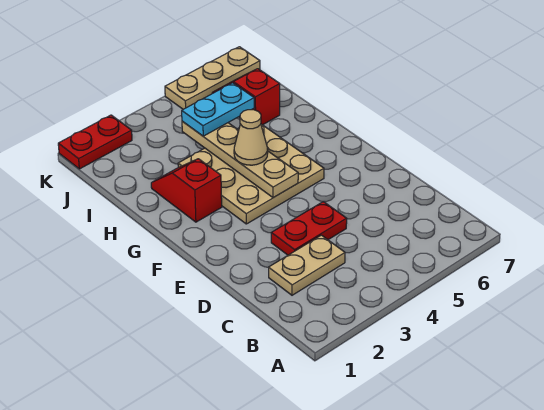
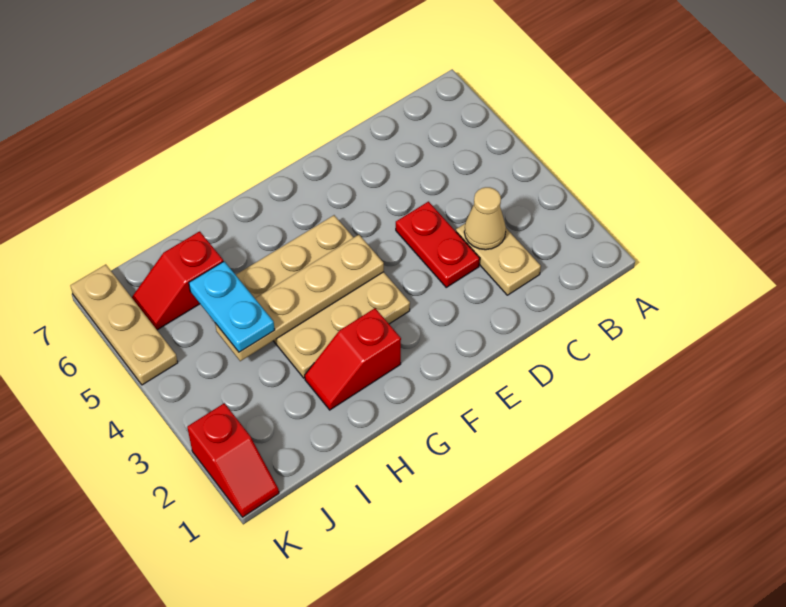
tan 1x1 cone [234,110,268,165] -> tan 1x1 cone moved to [464,187,506,250]
red 1x2 plate [58,115,132,169] -> red 1x2 slope [187,403,279,517]

